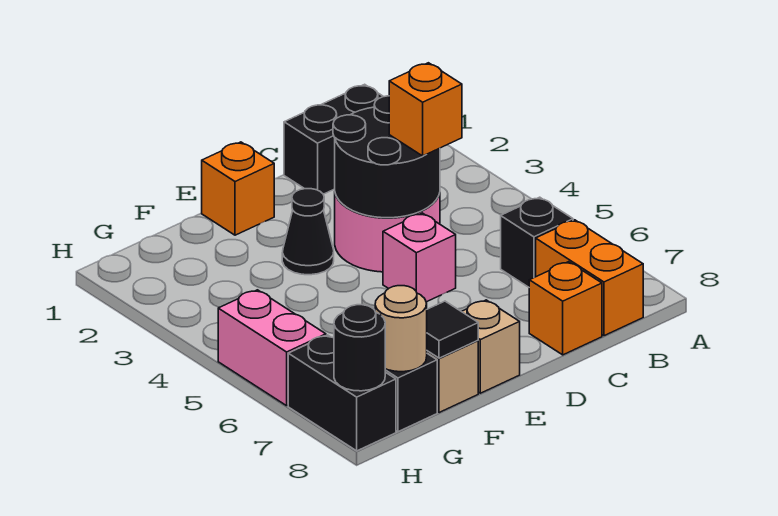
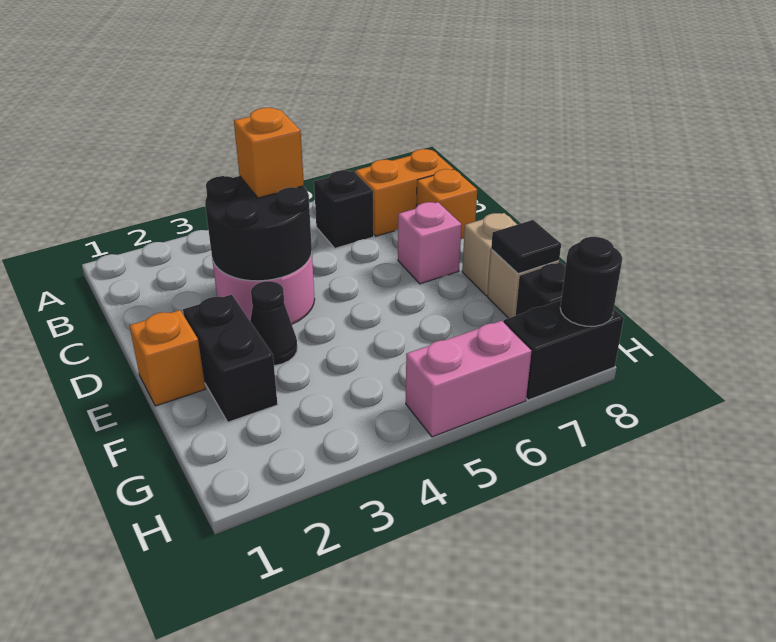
black 1x2 brick [284,84,383,194] -> black 1x2 brick moved to [183,295,278,422]
pink 1x1 brick [383,213,456,302] -> pink 1x1 brick moved to [398,202,462,284]
tan 1x1 round brick [375,286,427,372] -> none

